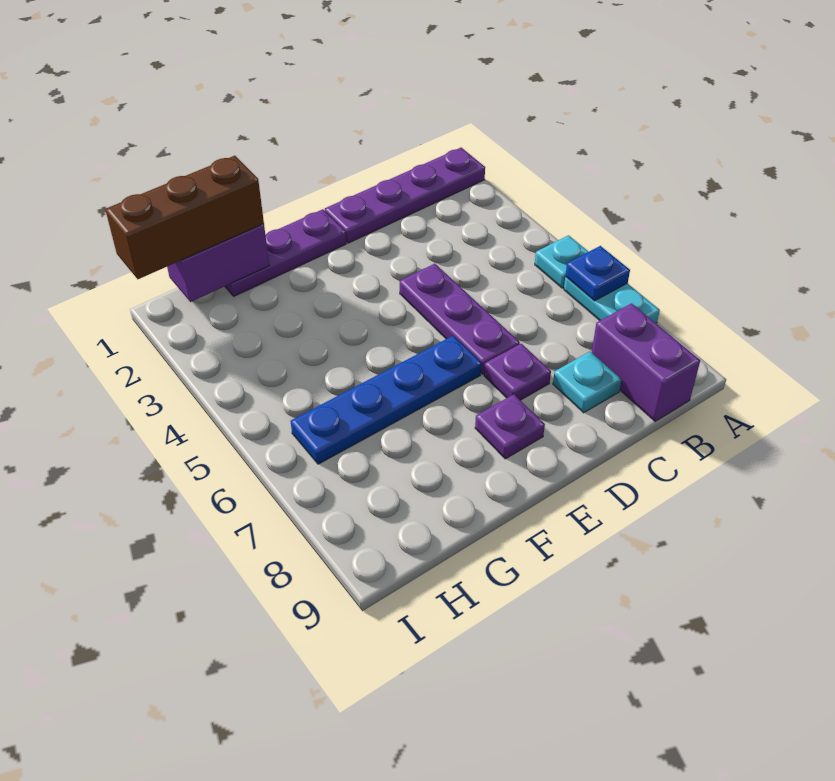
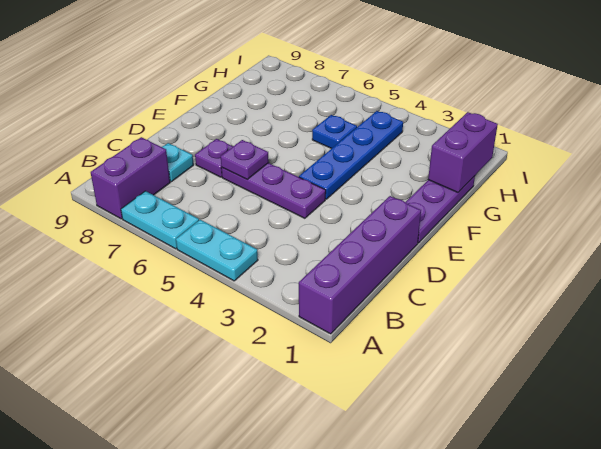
purple 1x4 plate [325,148,485,243] -> purple 1x4 brick [299,196,421,334]
cyan 1x1 plate [535,235,589,288] -> cyan 1x2 plate [176,220,258,281]
blue 1x1 plate [565,246,630,301] -> blue 1x1 plate moved to [312,115,357,149]
purple 1x2 brick [592,303,700,421] -> purple 1x2 brick turned to [91,137,170,219]
blue 1x4 plate [291,336,481,464] -> blue 1x4 plate moved to [299,111,403,199]
purple 1x1 plate [475,394,545,459] -> purple 1x1 plate moved to [221,140,269,179]
brown 1x3 brick [105,156,264,279] -> none

